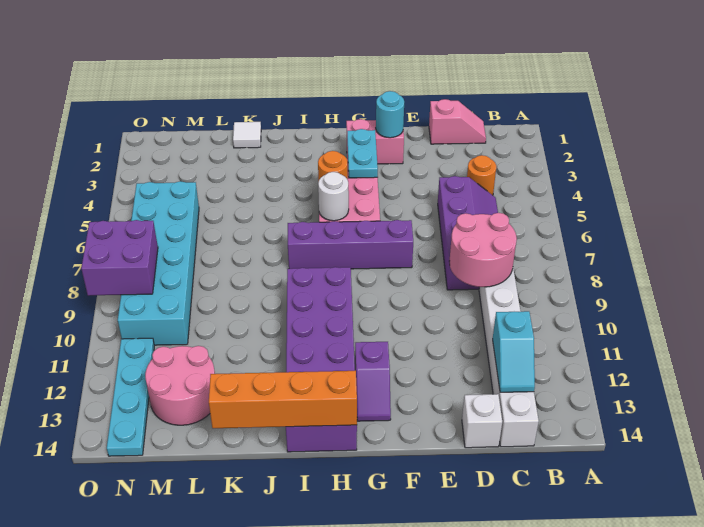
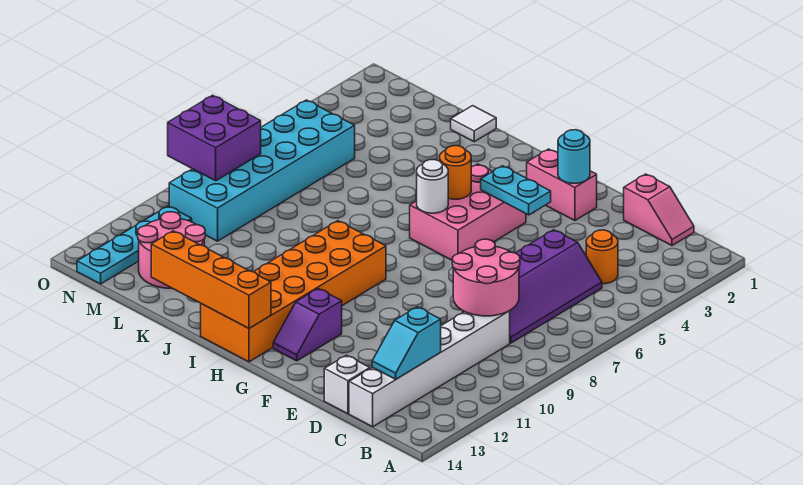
purple 1x4 brick [288,220,413,269] -> none
cyan 1x2 plate [347,129,378,178] -> cyan 1x2 plate turned to [481,166,551,215]
purple 2x6 brick [286,267,357,452] -> orange 2x6 brick [201,221,386,362]

